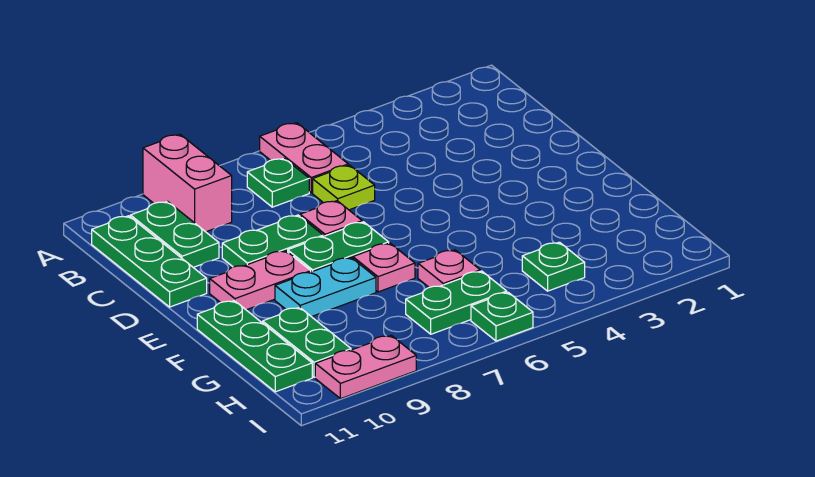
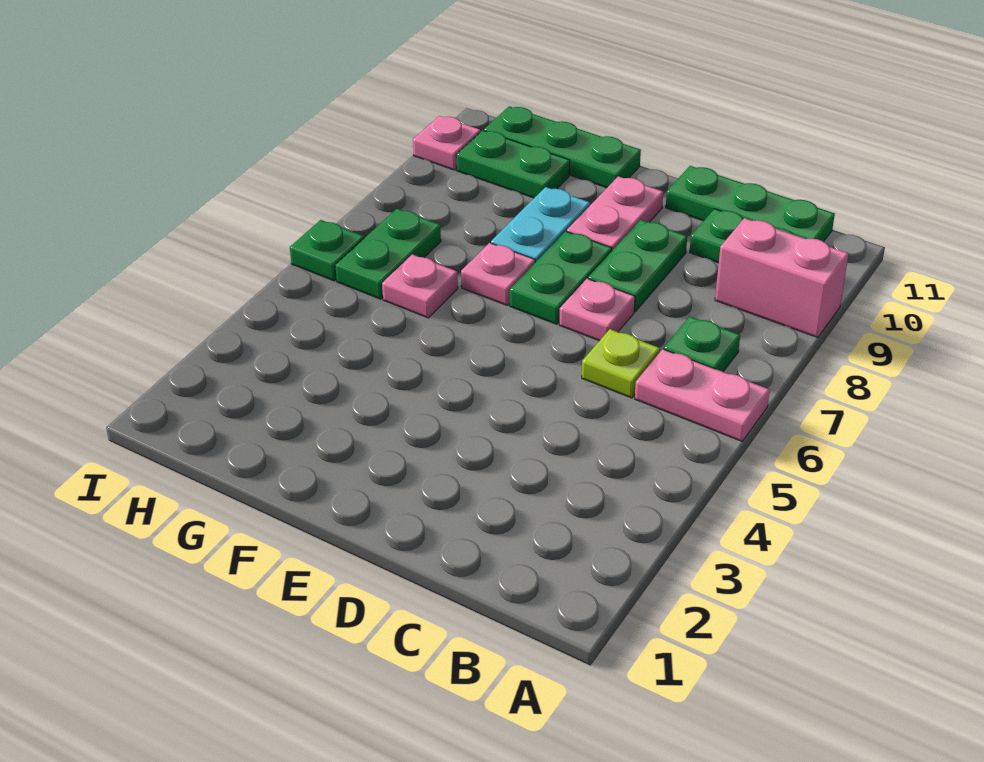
green 1x1 plate [522,242,585,291] -> none
pink 1x2 plate [315,335,416,399] -> pink 1x1 plate [413,116,481,170]

